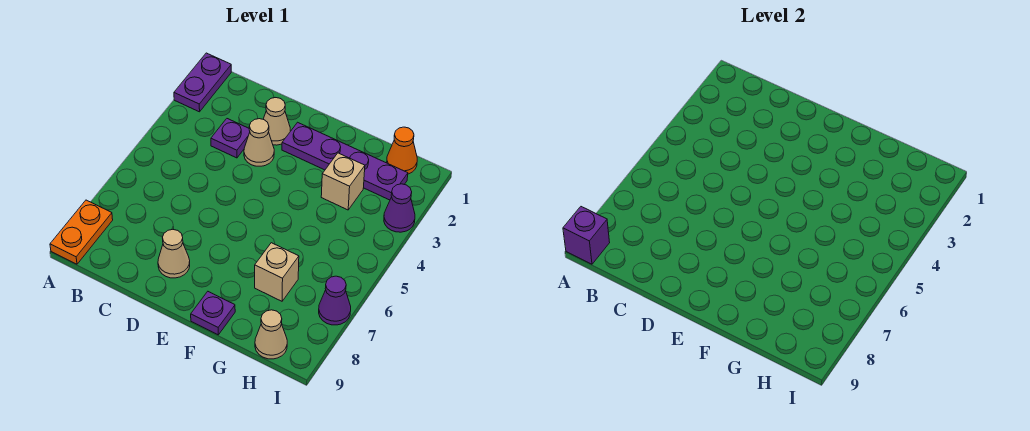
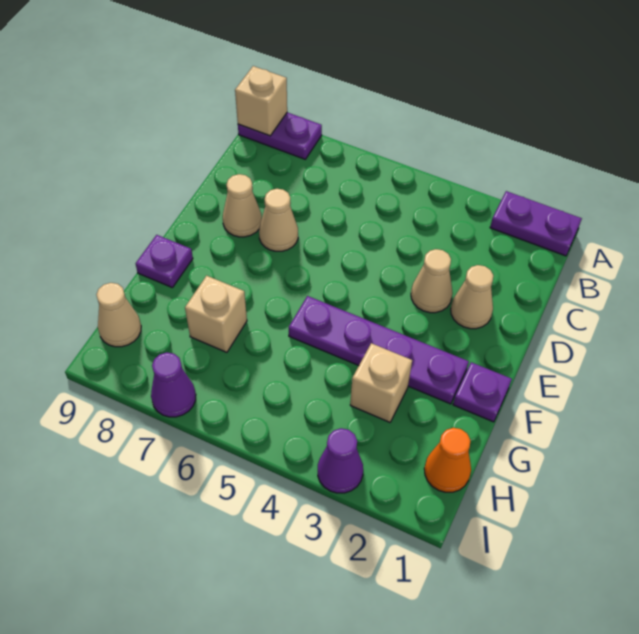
orange 1x2 plate [50,200,113,264] -> purple 1x2 plate [238,112,322,159]
purple 1x1 brick [563,207,610,264] -> tan 1x1 brick [235,66,287,136]
purple 1x1 plate [211,119,250,158] -> purple 1x1 plate moved to [453,362,512,422]
none -> tan 1x1 cone [259,189,298,251]
purple 1x4 plate [282,122,408,200] -> purple 1x4 plate turned to [289,296,469,404]

